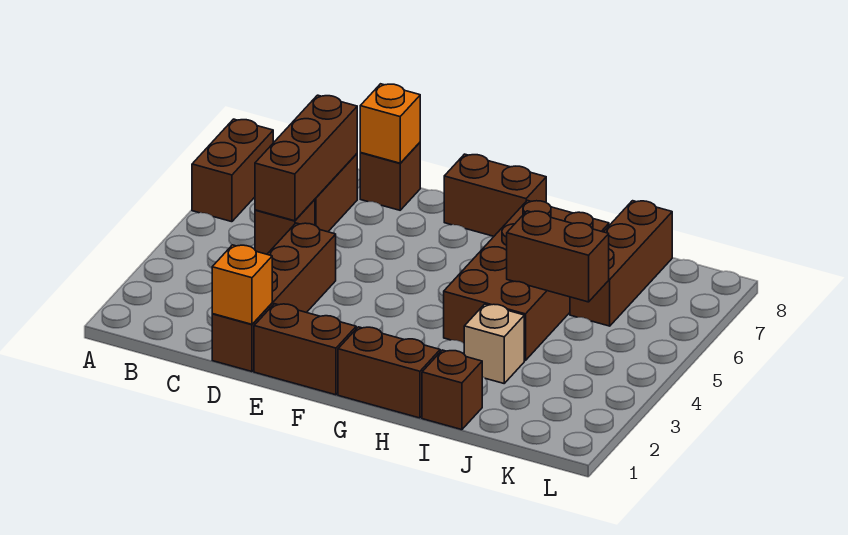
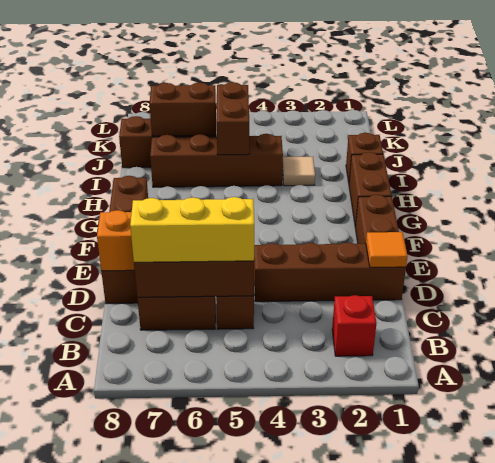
brown 1x2 brick [192,119,273,222] -> brown 1x2 brick moved to [150,83,216,136]
none -> red 1x1 brick [332,295,377,356]
none -> yellow 1x3 brick [130,197,254,262]
orange 1x1 brick [212,245,272,324] -> orange 1x1 tile [366,232,408,267]
brown 2x4 brick [444,200,609,361] -> brown 1x4 brick [150,134,283,187]
tan 1x1 brick [464,304,524,383] -> tan 1x1 tile [282,157,315,186]

